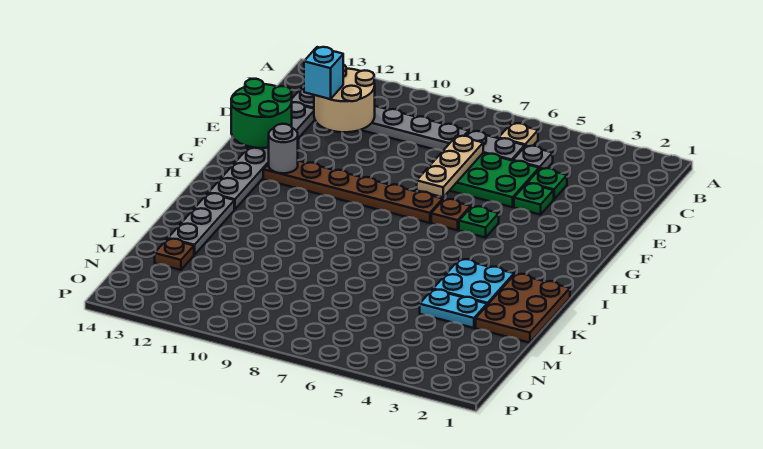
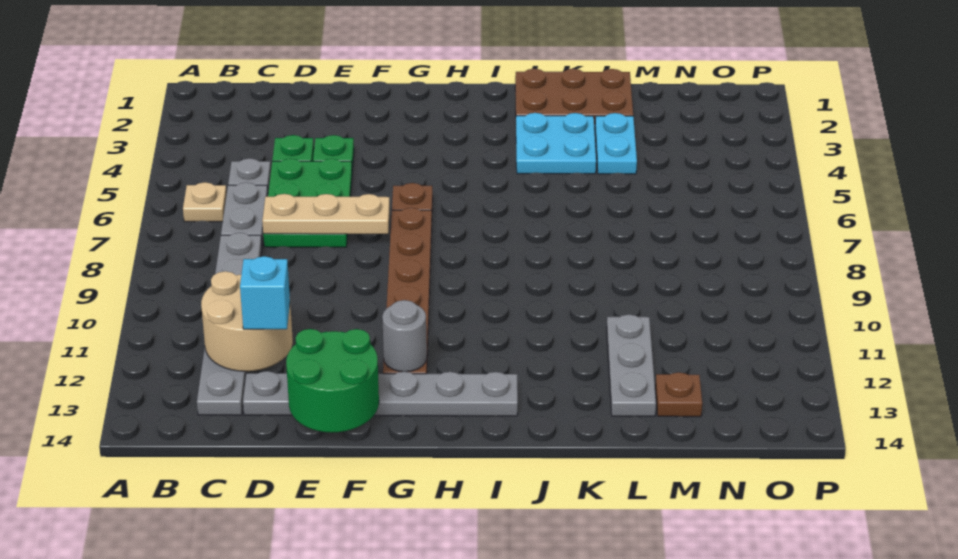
green 1x1 plate [459,206,499,238] -> none
grey 1x3 plate [168,193,234,255] -> grey 1x3 plate turned to [607,315,656,416]

